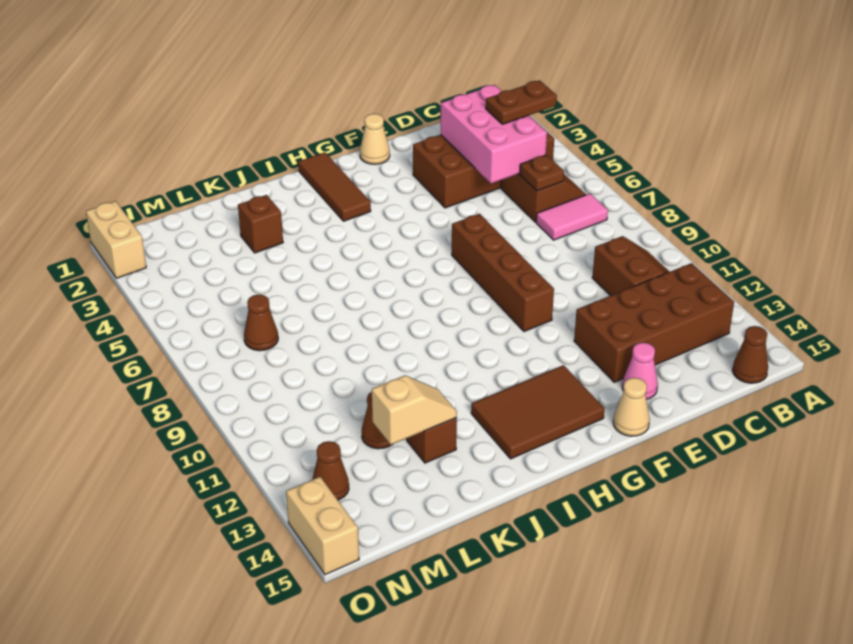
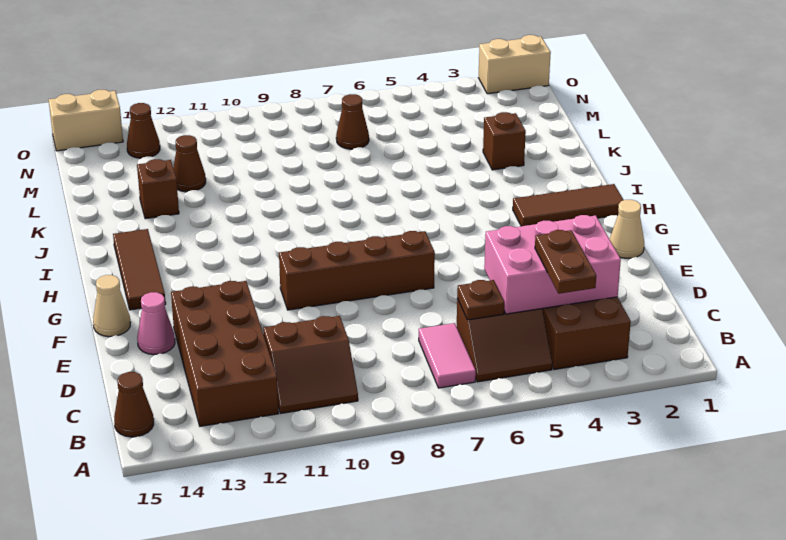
brown 2x3 tile [471,365,605,459] -> brown 1x3 tile [113,229,166,310]
tan 1x2 slope [372,375,457,445] -> none

